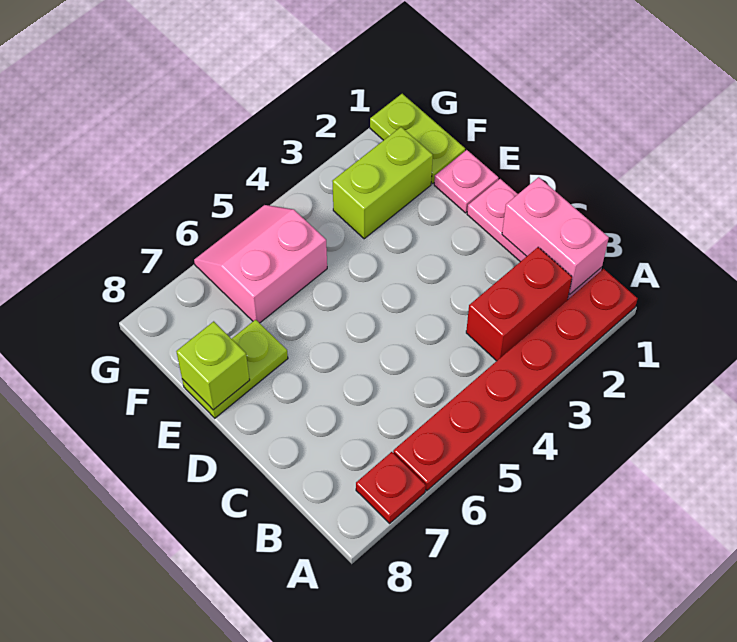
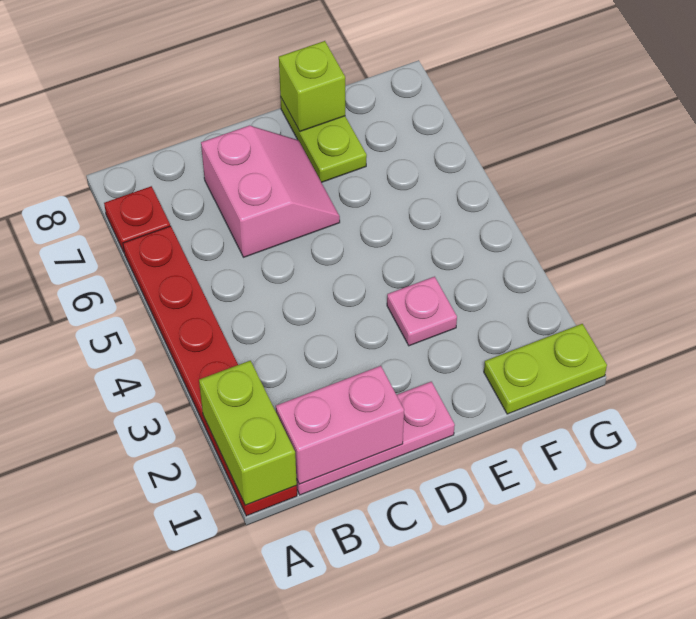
red 1x2 brick [466,247,572,361] -> none
pink 1x1 plate [434,150,498,213] -> pink 1x1 plate moved to [387,277,457,346]
lime 1x2 brick [332,127,433,239] -> lime 1x2 brick moved to [199,361,297,505]
pink 2x2 slope [194,205,327,323] -> pink 2x2 slope moved to [201,126,340,257]

